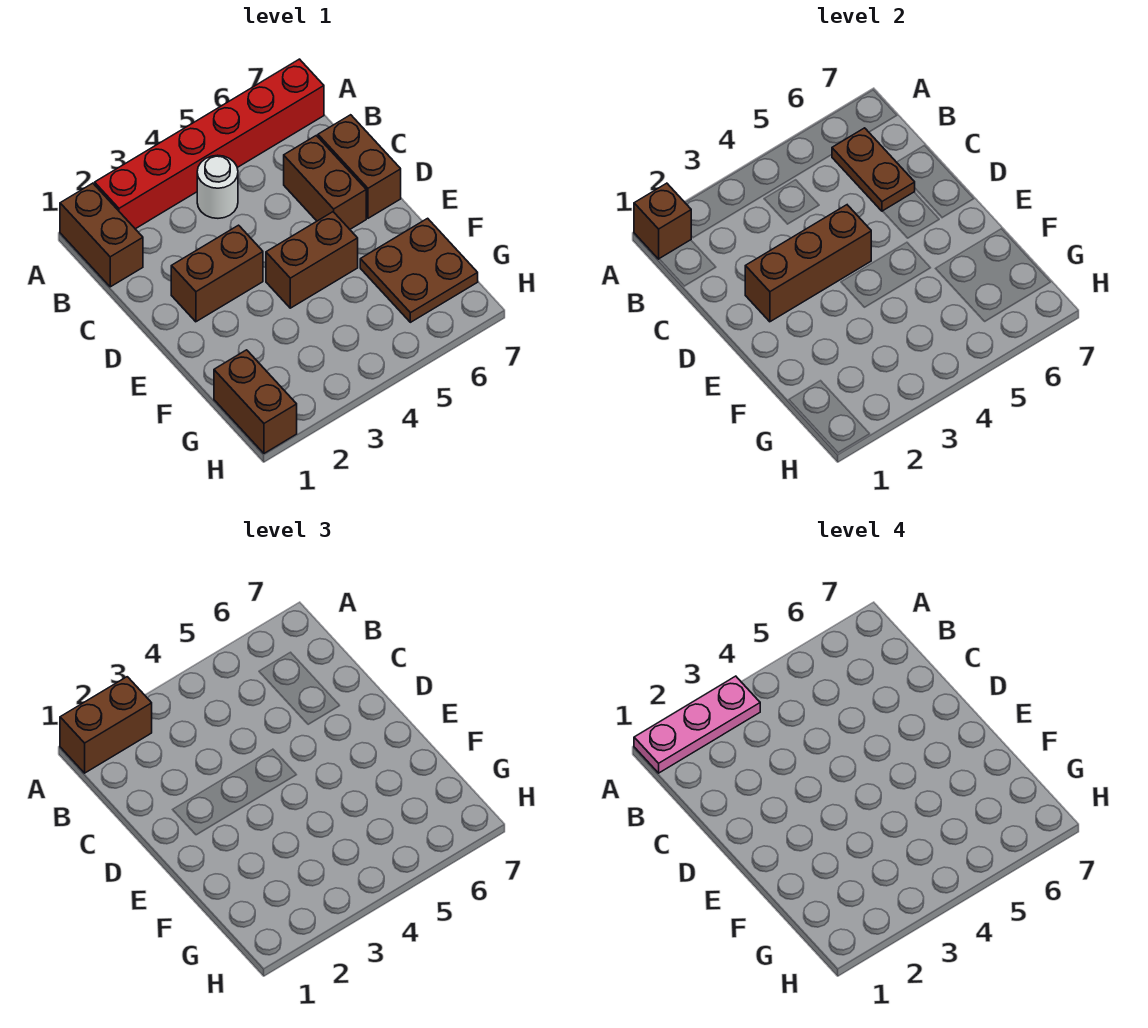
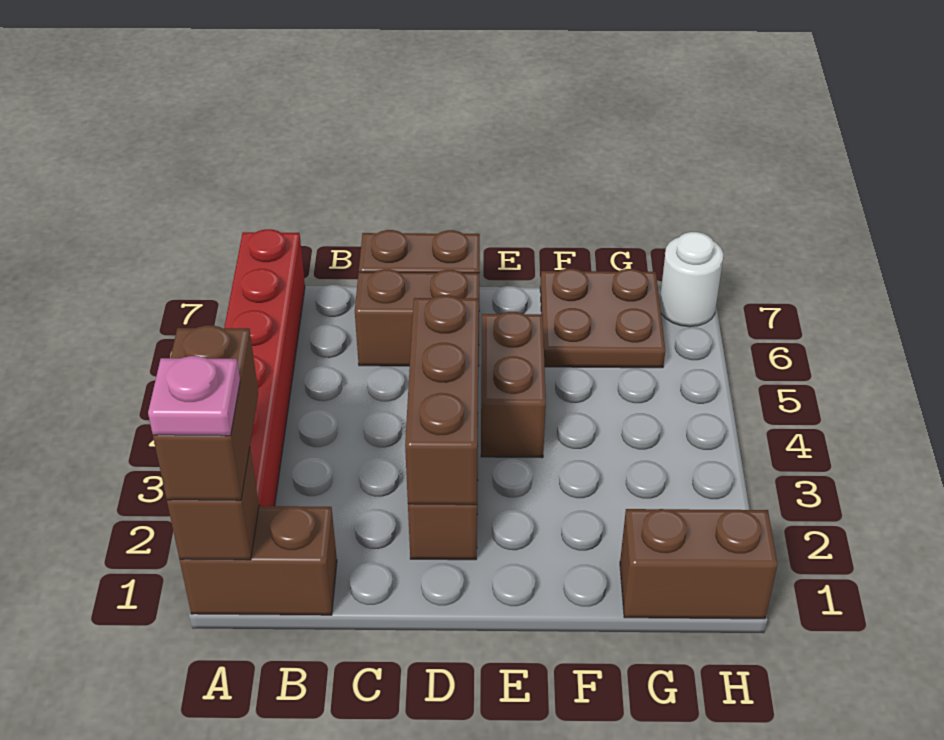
pink 1x3 plate [634,676,760,773] -> pink 1x1 plate [148,356,240,436]
white 1x1 round brick [197,155,238,218] -> white 1x1 round brick moved to [660,232,723,327]
brown 1x2 plate [832,128,915,211] -> none

